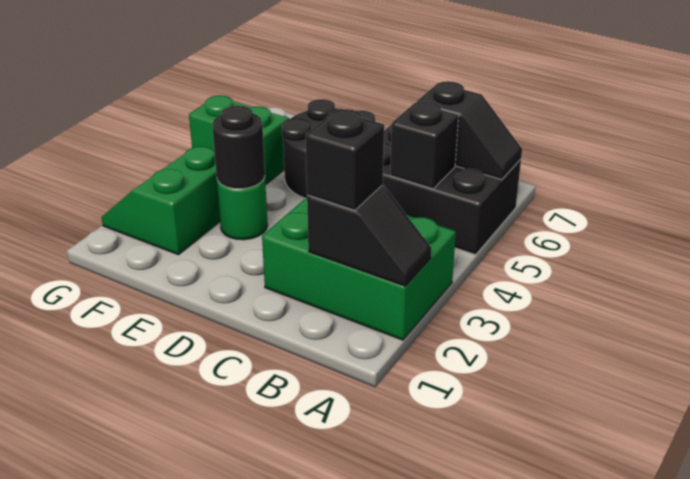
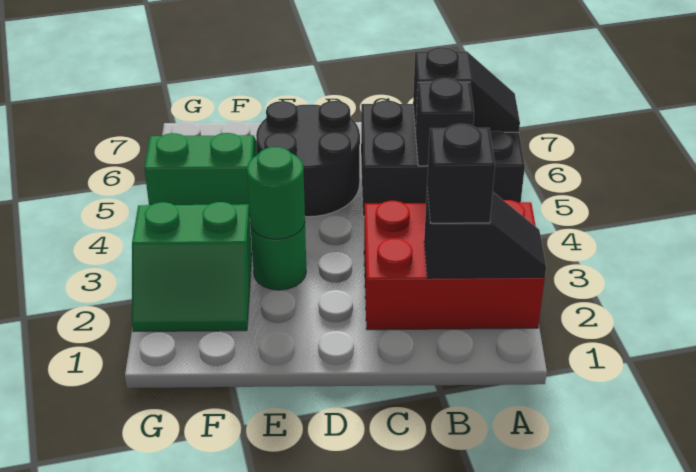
green 2x3 brick [262,198,456,340] -> red 2x3 brick [364,200,545,330]
black 1x1 round brick [212,106,265,189] -> green 1x1 round brick [247,147,305,239]
green 2x2 slope [102,147,220,255] -> green 2x2 slope turned to [132,202,252,332]

